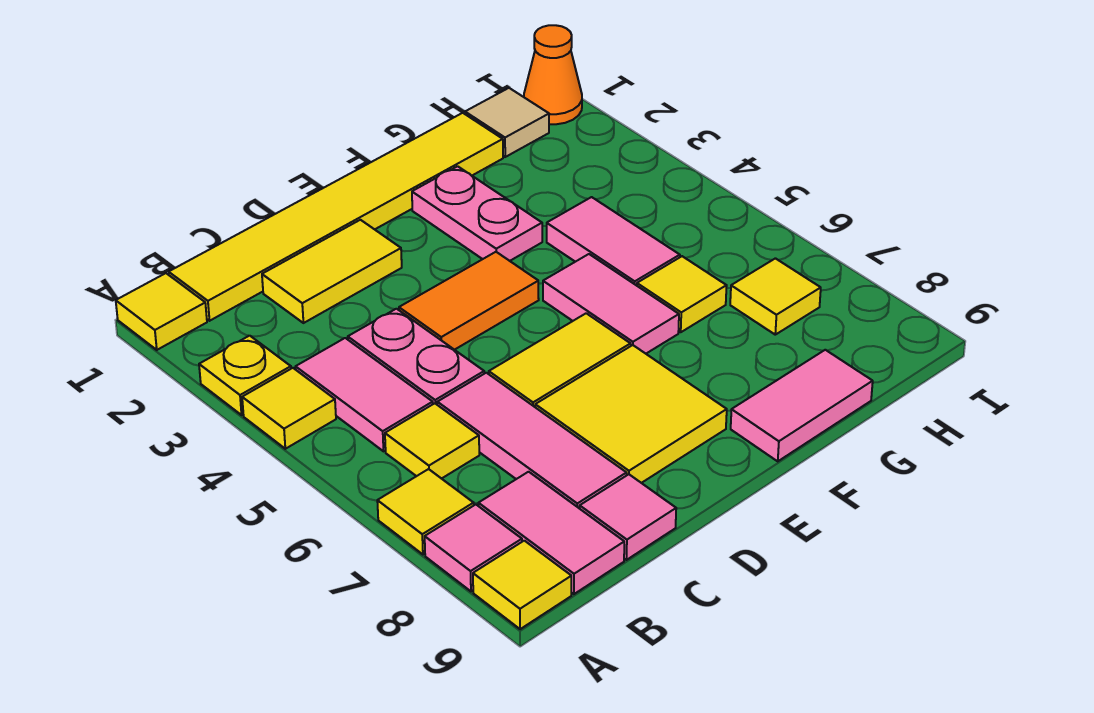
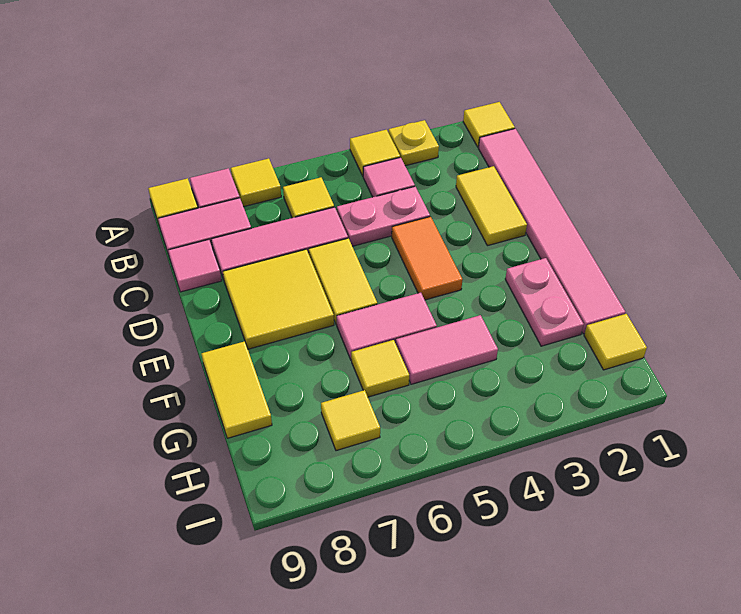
yellow 1x6 tile [169,113,503,321] -> pink 1x6 tile [478,129,625,334]
pink 1x2 tile [296,338,433,451] -> pink 1x1 tile [363,157,415,197]
pink 1x2 plate [412,166,542,261] -> pink 1x2 plate turned to [505,258,584,346]
pink 1x2 tile [731,350,873,461] -> yellow 1x2 tile [202,341,272,438]
tan 1x1 tile [465,88,549,157] -> yellow 1x1 tile [584,314,647,370]
orange 1x1 cone [524,25,582,124] -> none

